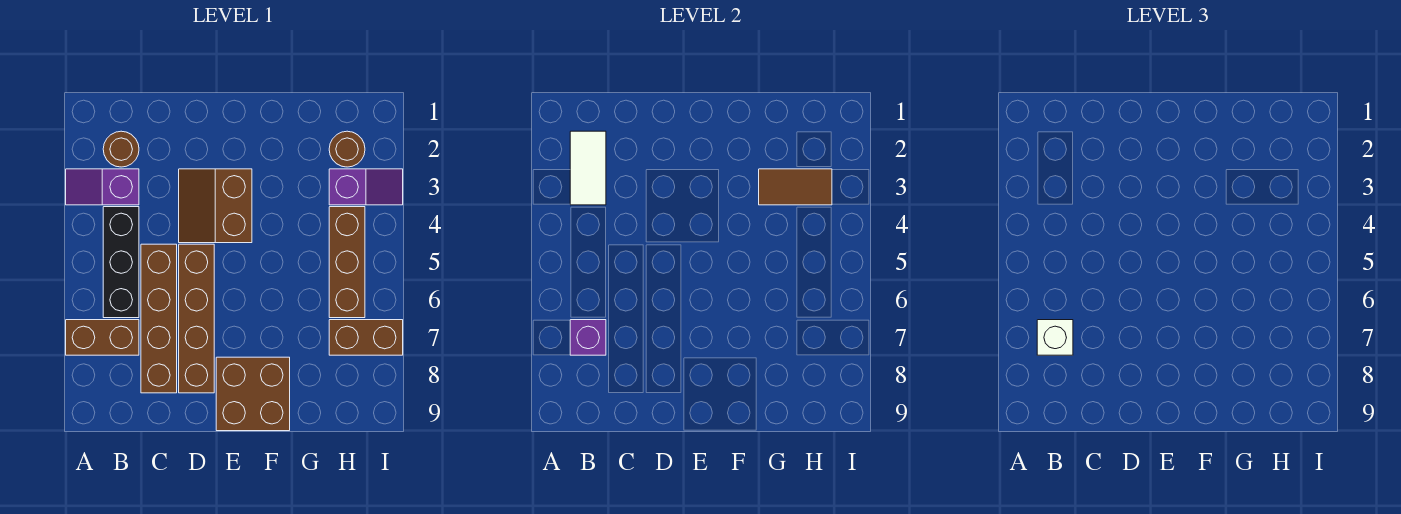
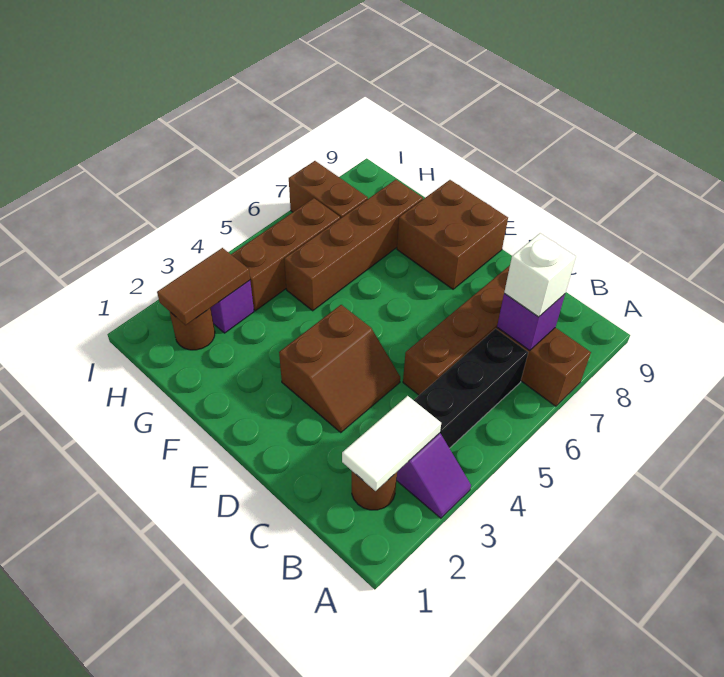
brown 1x4 brick [179,244,214,393] -> brown 1x4 brick moved to [284,180,423,311]
brown 1x2 tile [759,169,832,205] -> brown 1x2 tile turned to [157,248,250,325]

